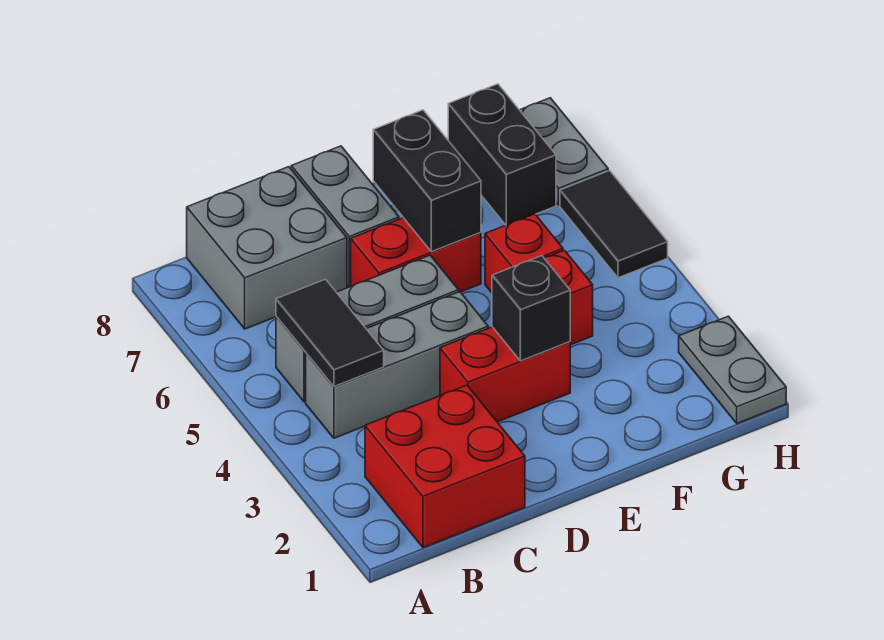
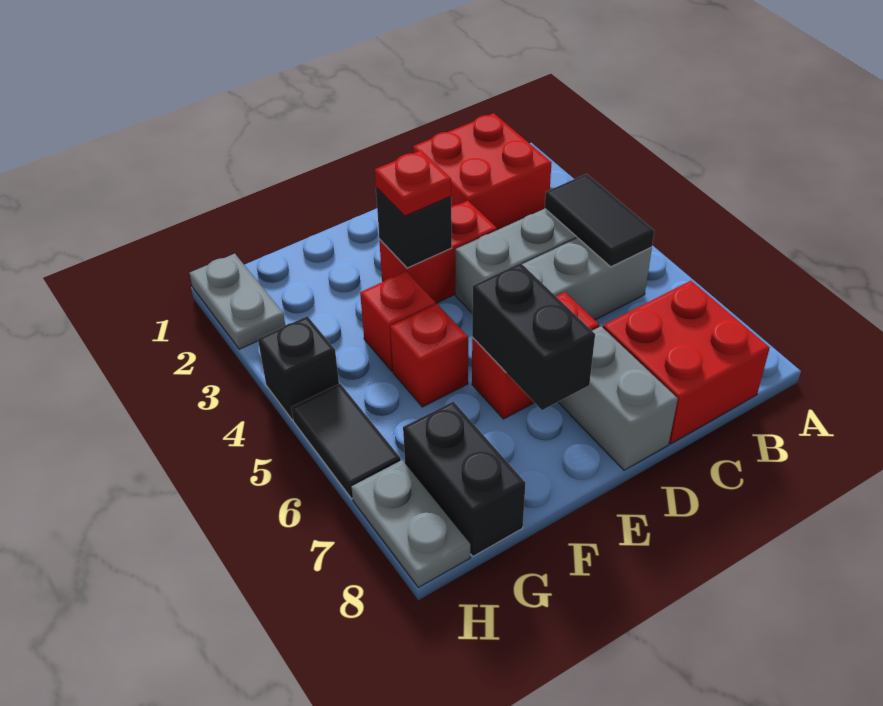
grey 2x2 brick [187,167,347,329] -> red 2x2 brick [603,281,770,444]
none -> red 1x1 plate [375,150,451,216]
none -> black 1x1 brick [258,316,339,420]

